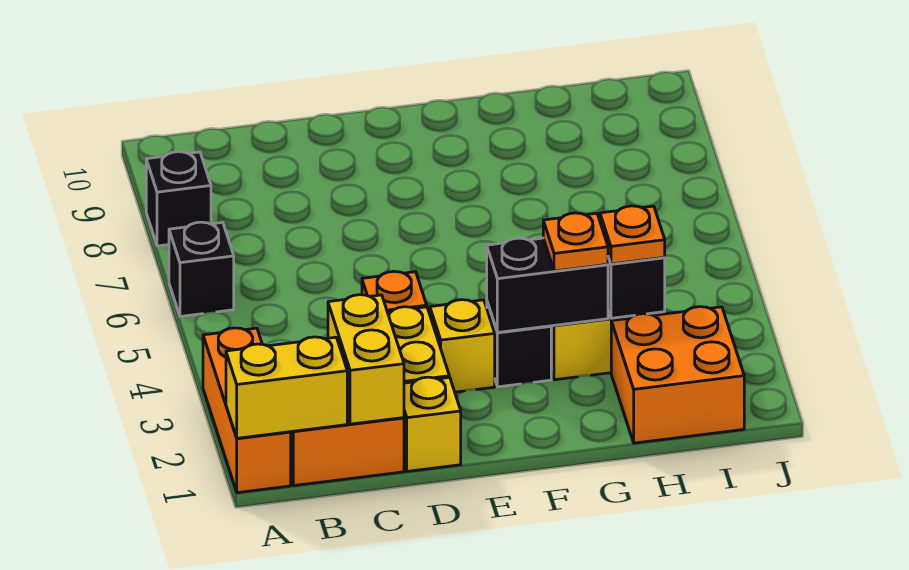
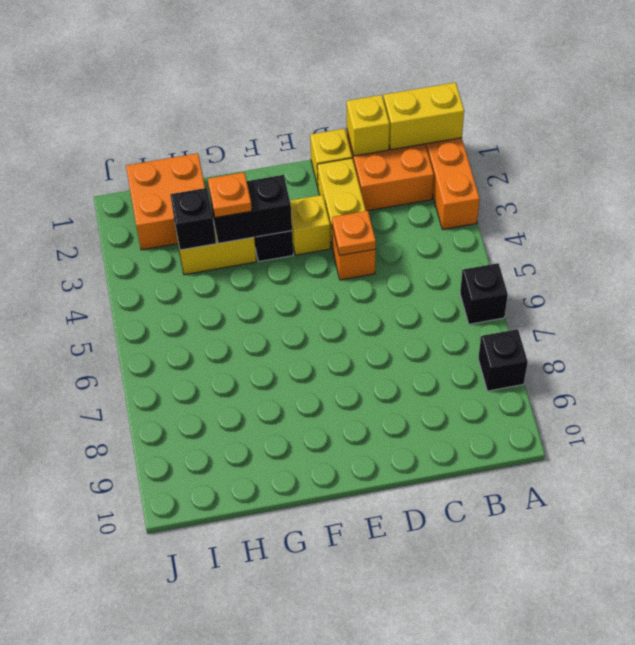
yellow 1x2 brick [328,295,404,424] -> yellow 1x1 brick [347,95,390,156]
orange 1x1 plate [600,206,665,264] -> orange 1x1 plate moved to [332,211,376,255]

